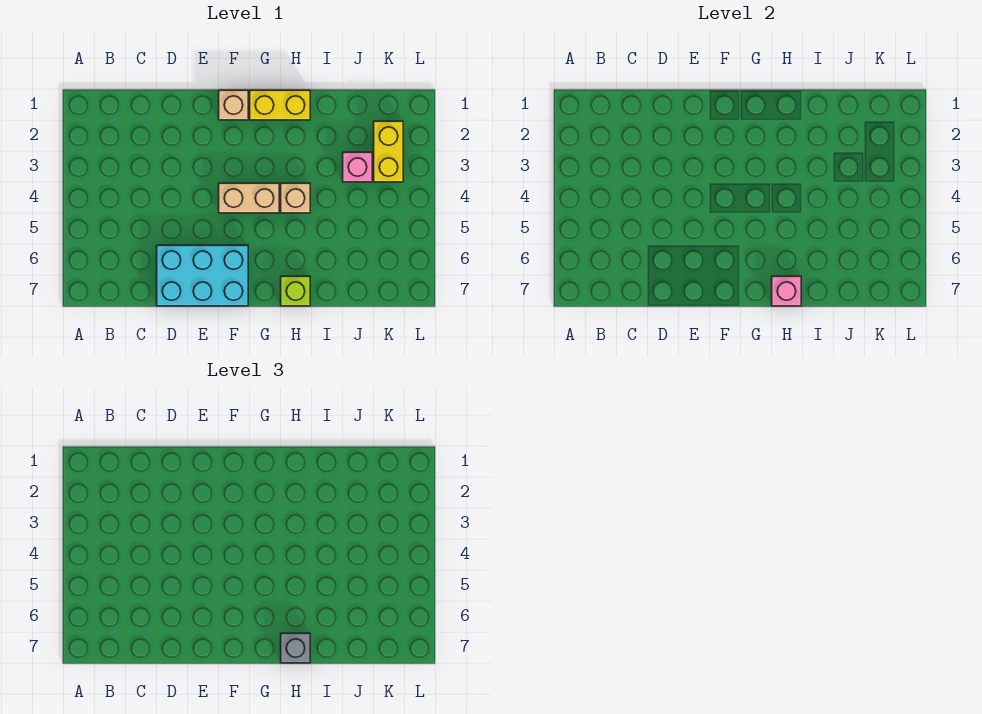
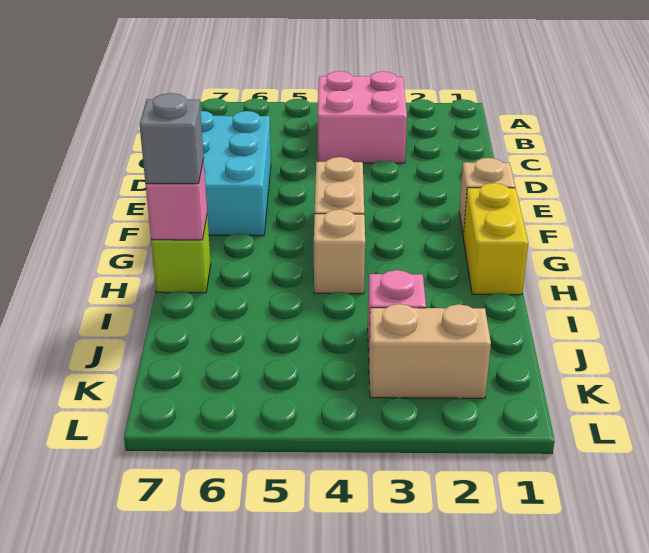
none -> pink 2x2 brick [318,71,407,163]
yellow 1x2 brick [374,121,403,182] -> tan 1x2 brick [369,304,491,398]

